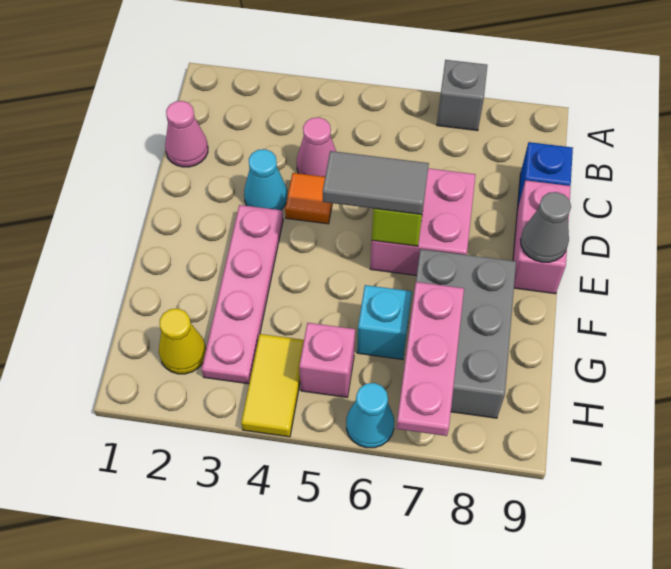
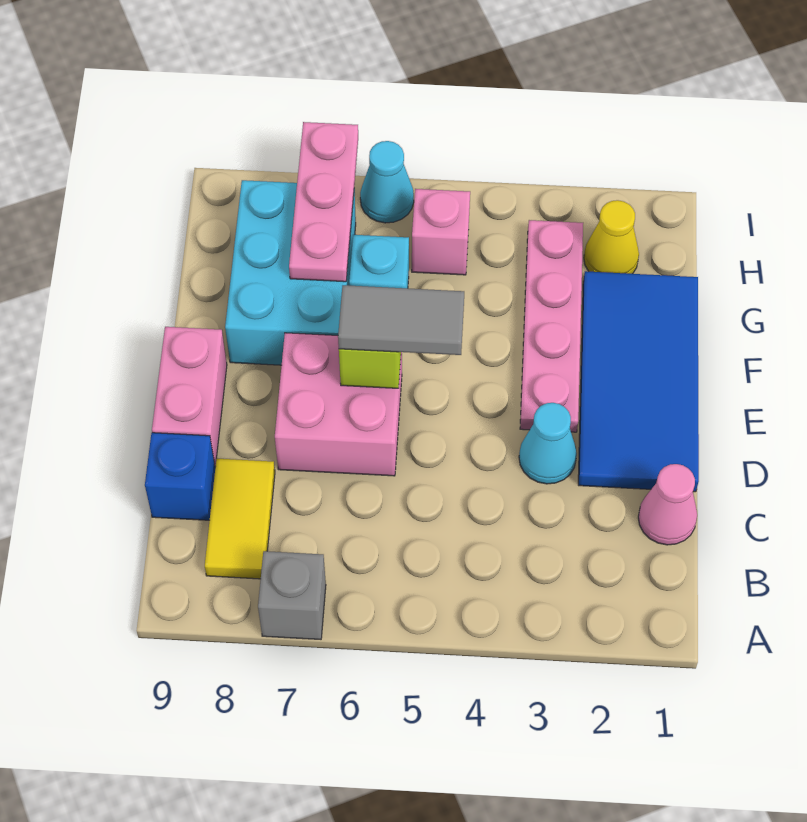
pink 1x1 cone [297,117,336,177] -> none
none -> blue 2x4 tile [578,271,699,492]
orange 1x1 tile [285,173,332,224] -> none
grey 1x1 cone [520,192,571,262] -> none
grey 2x3 brick [416,249,516,418] -> cyan 2x3 brick [225,180,356,365]
yellow 1x2 tile [241,334,304,437] -> yellow 1x2 tile moved to [205,458,275,579]

